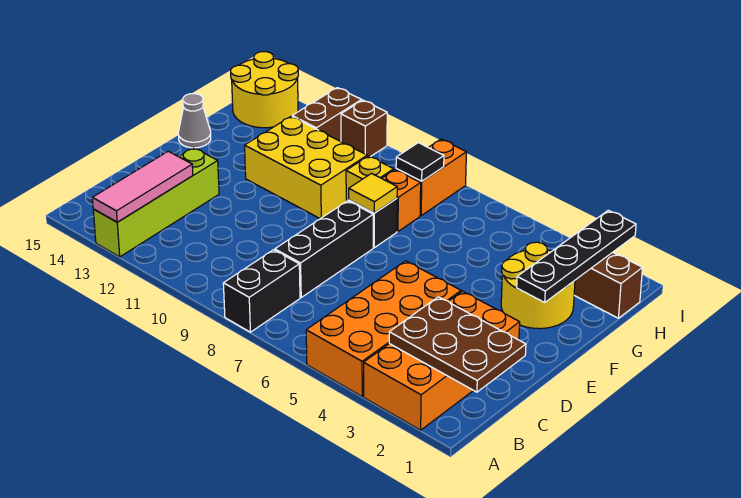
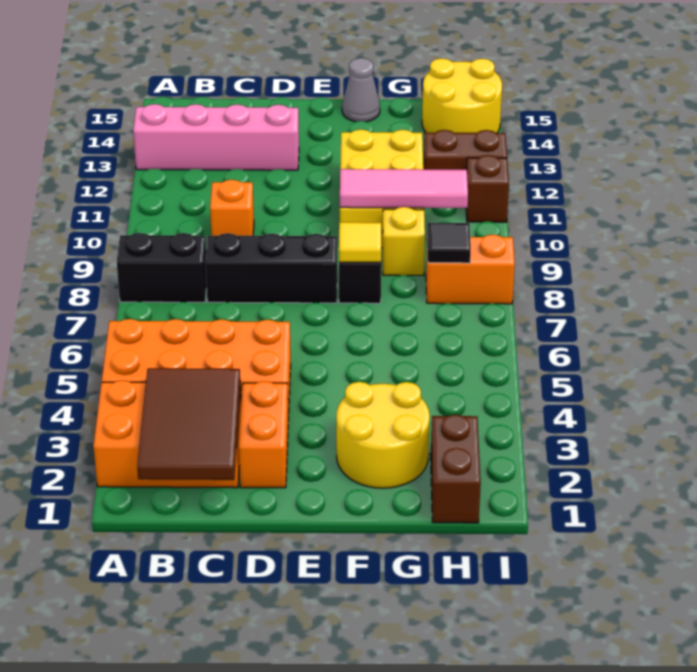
lime 1x4 brick [93,148,219,257] -> pink 1x4 brick [133,104,299,170]
pink 1x3 tile [92,151,193,222] -> pink 1x3 tile moved to [340,169,468,208]
brown 2x3 plate [389,297,526,392] -> brown 2x3 tile [137,368,240,480]
black 1x4 plate [517,210,636,302] -> none
orange 1x1 brick [382,170,421,231] -> orange 1x1 brick moved to [210,180,254,236]

